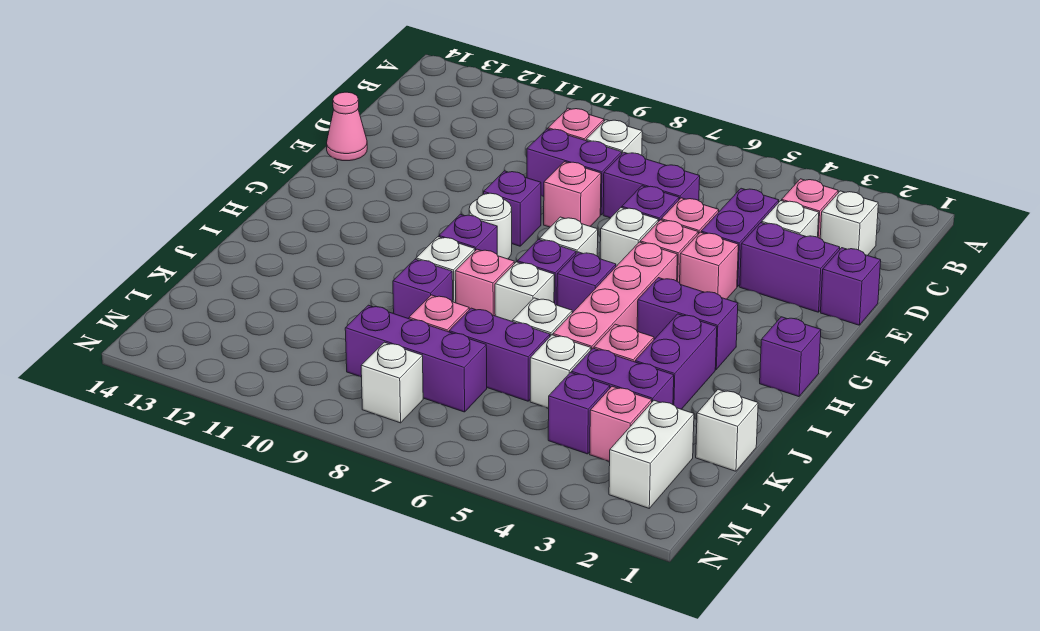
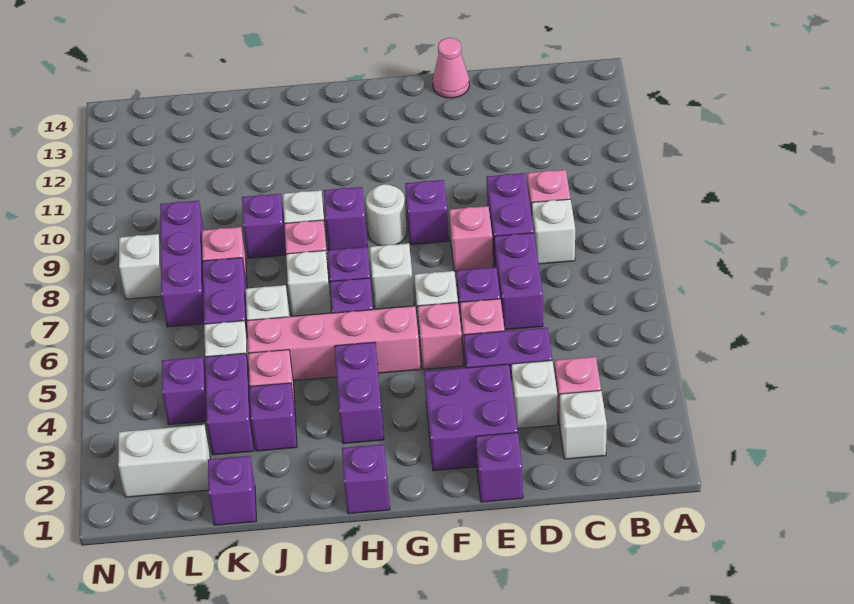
purple 1x2 brick [740,223,840,312] -> purple 2x2 brick [424,364,518,471]
pink 1x1 brick [680,232,738,299] -> none
purple 1x2 brick [635,314,717,409] -> purple 1x1 brick [250,383,297,451]
white 1x1 brick [696,389,758,471] -> purple 1x1 brick [208,456,257,525]
pink 1x1 brick [590,386,652,462] -> none

